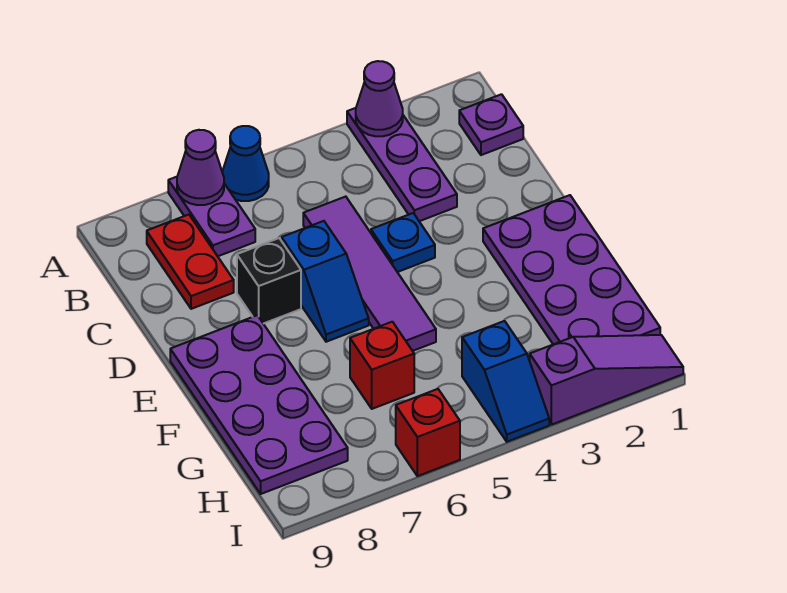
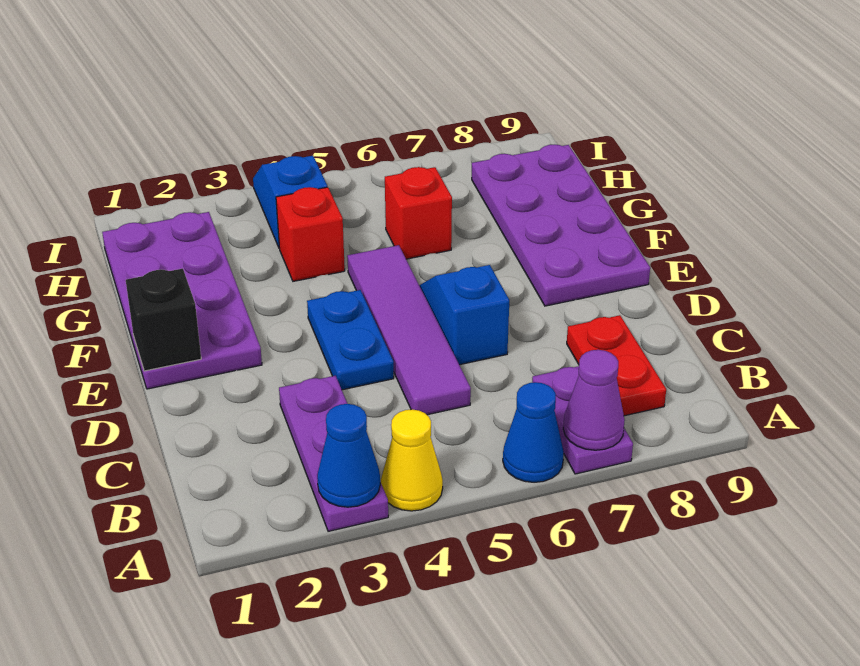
purple 1x1 cone [356,61,403,136] -> blue 1x1 cone [317,404,380,507]
none -> yellow 1x1 cone [381,410,443,511]
purple 1x1 plate [459,94,523,155] -> none
blue 1x1 plate [371,213,435,272] -> blue 1x2 plate [307,290,394,390]
black 1x1 brick [237,238,301,324] -> black 1x1 brick moved to [126,269,201,371]
purple 1x3 slope [530,335,683,425] -> none
red 1x1 brick [396,389,460,476] -> red 1x1 brick moved to [276,187,345,281]

